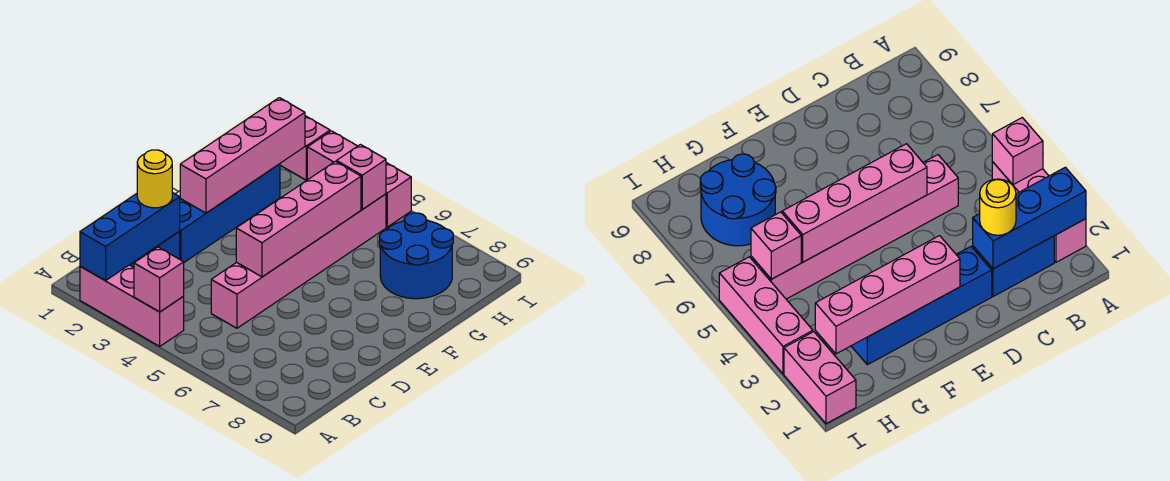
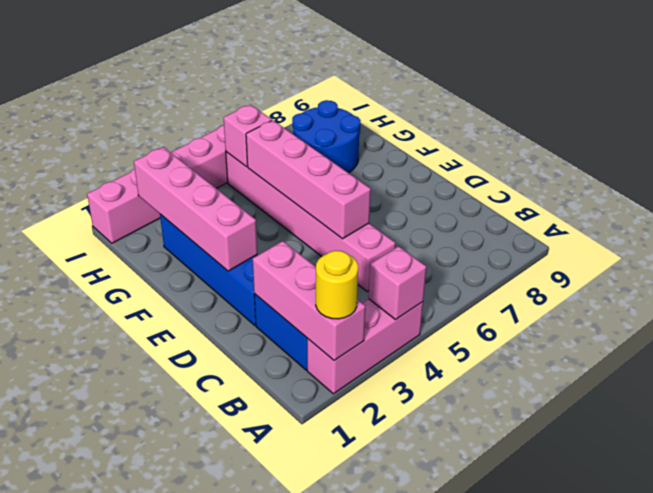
blue 1x3 brick [80,193,180,281] -> pink 1x3 brick [253,241,365,361]
yellow 1x1 round brick [137,150,172,208] -> yellow 1x1 round brick moved to [316,251,358,319]

